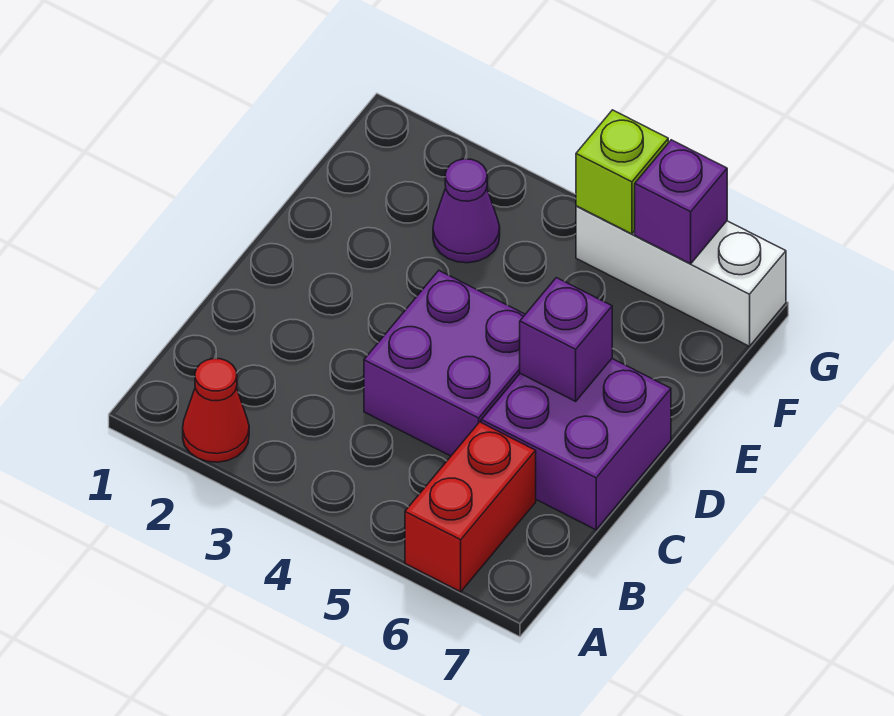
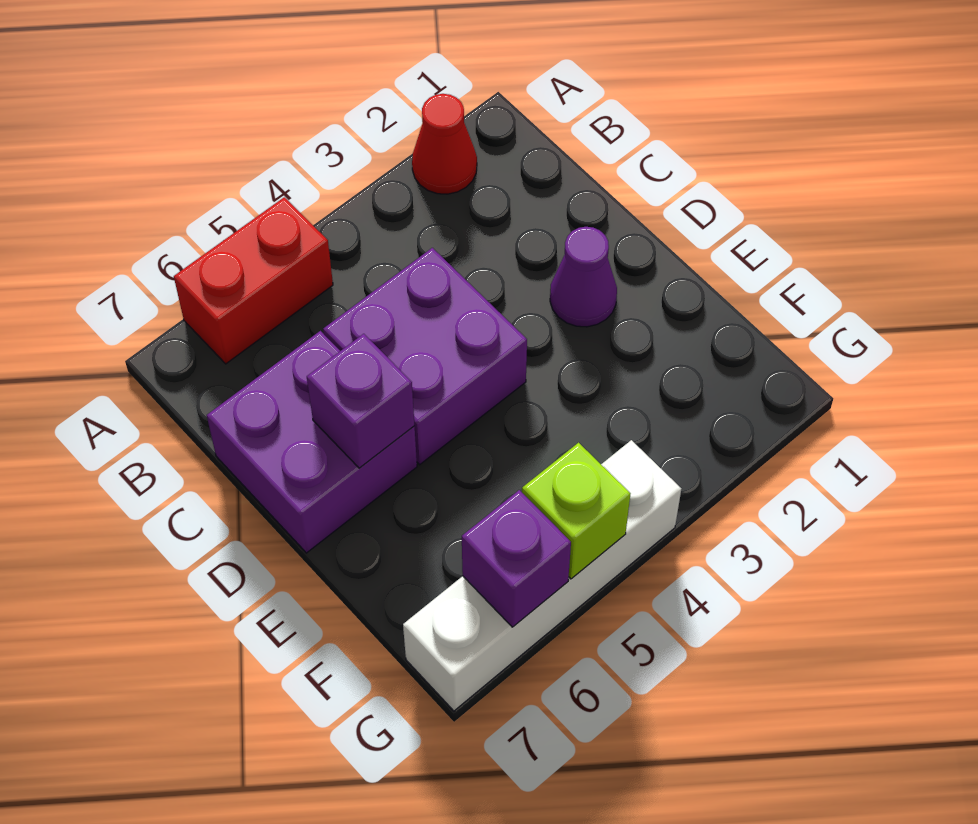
red 1x2 brick [405,422,536,592] -> red 1x2 brick turned to [174,197,333,364]
purple 1x1 cone [433,159,500,263] -> purple 1x1 cone moved to [550,227,617,327]
white 1x3 brick [576,206,786,346] -> white 1x4 brick [403,440,681,711]

